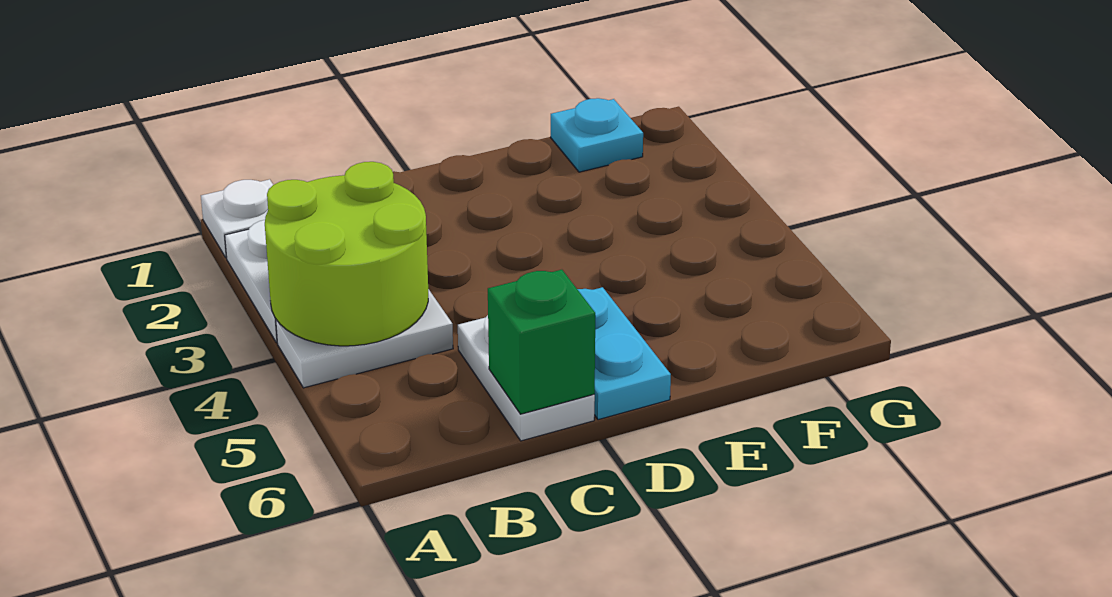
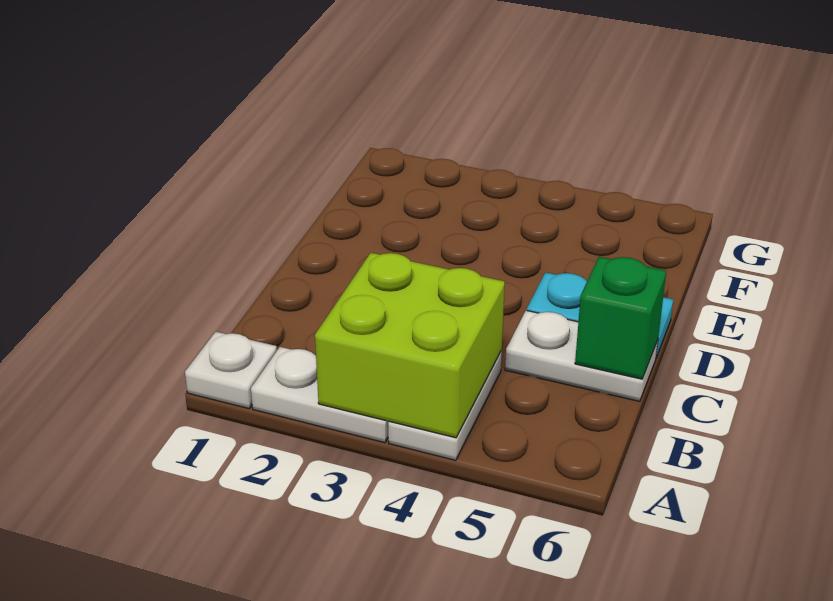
lime 2x2 round brick [265,162,428,346] -> lime 2x2 brick [315,253,505,438]
cyan 1x1 plate [551,98,643,172] -> none

